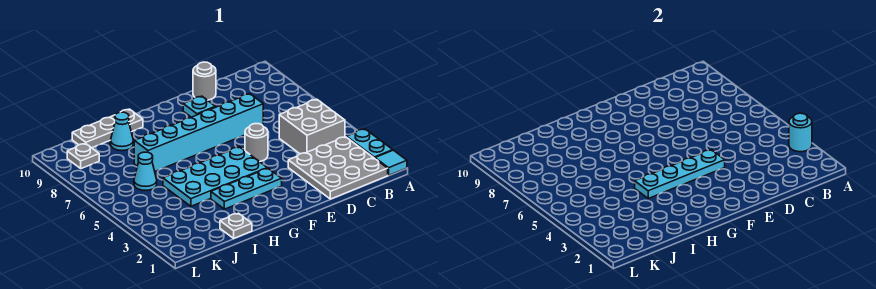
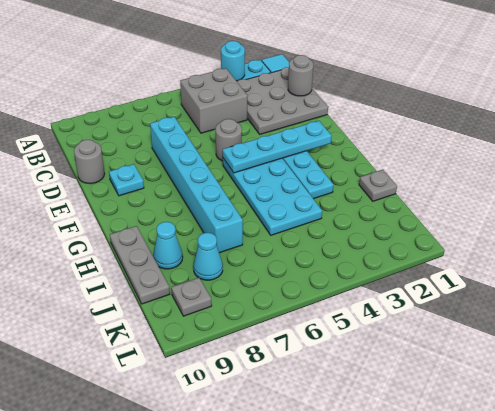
none -> grey 1x1 round brick [288,55,313,96]
cyan 1x4 plate [635,150,725,198] -> cyan 1x4 plate turned to [223,121,332,173]
cyan 1x1 cone [134,152,157,190] -> cyan 1x1 cone moved to [193,233,223,280]

